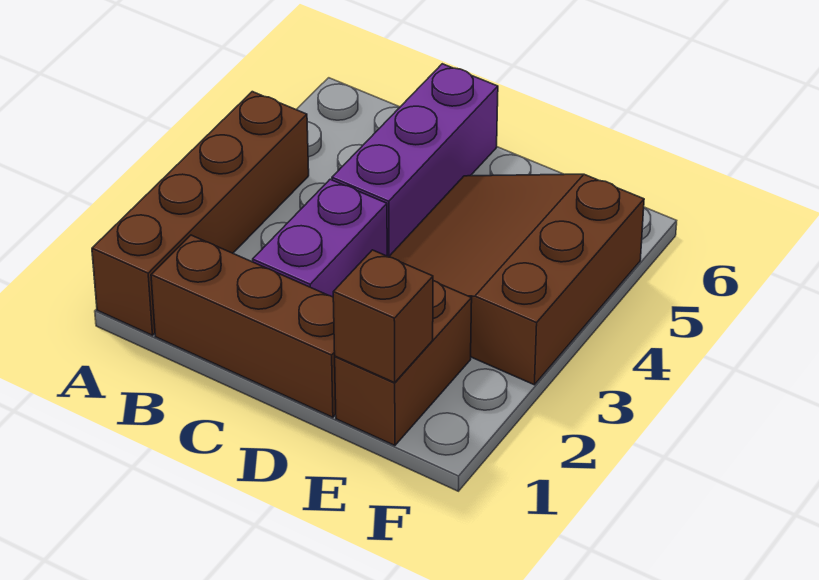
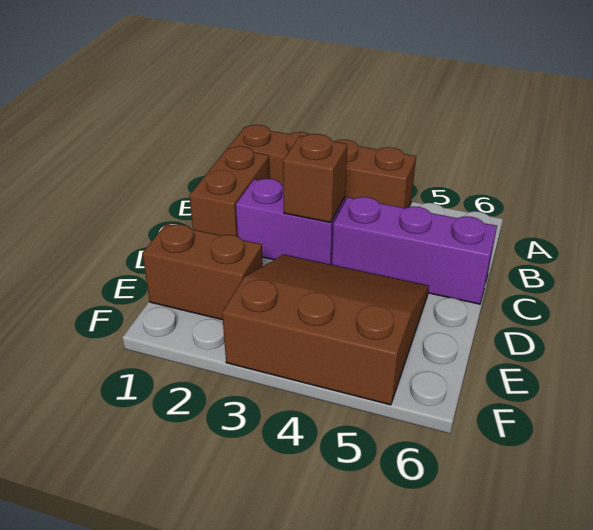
brown 1x3 brick [151,235,336,417] -> brown 1x2 brick [190,146,269,236]
brown 1x1 brick [333,250,433,383] -> brown 1x1 brick moved to [283,134,347,223]

